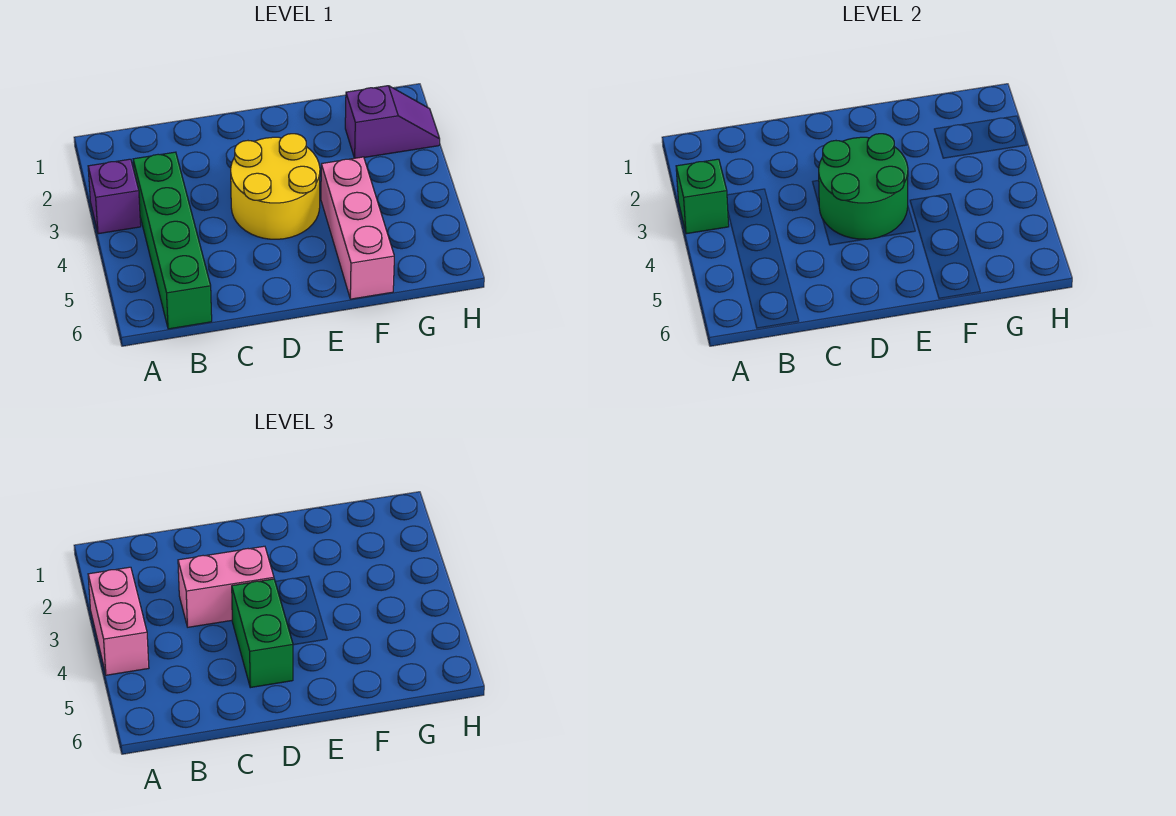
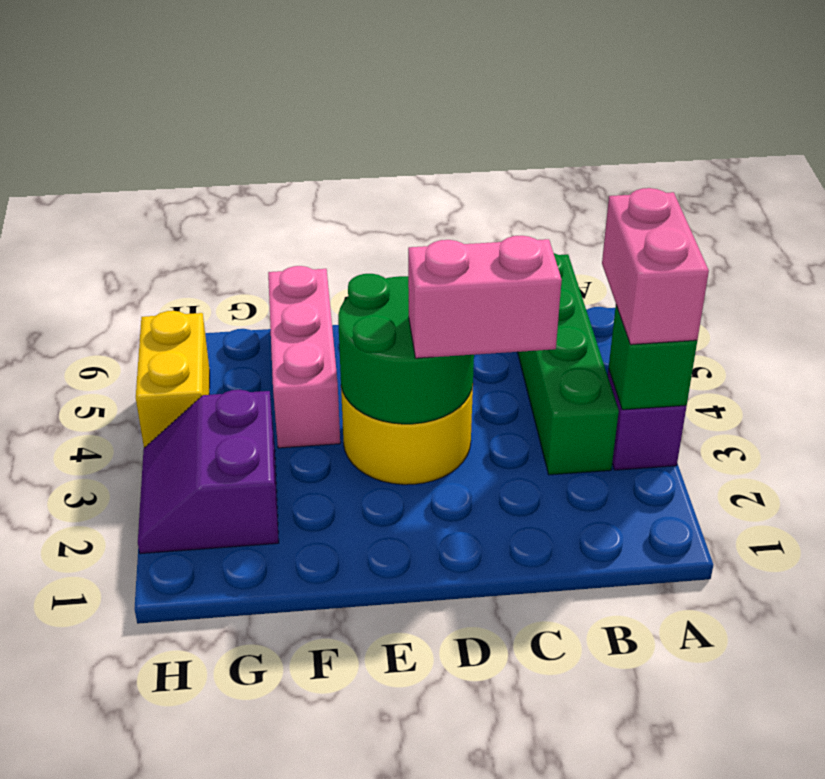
green 1x2 brick [232,579,293,688] -> none
purple 1x2 slope [345,86,440,158] -> purple 2x2 slope [138,390,279,554]
none -> yellow 1x2 brick [136,311,210,448]

